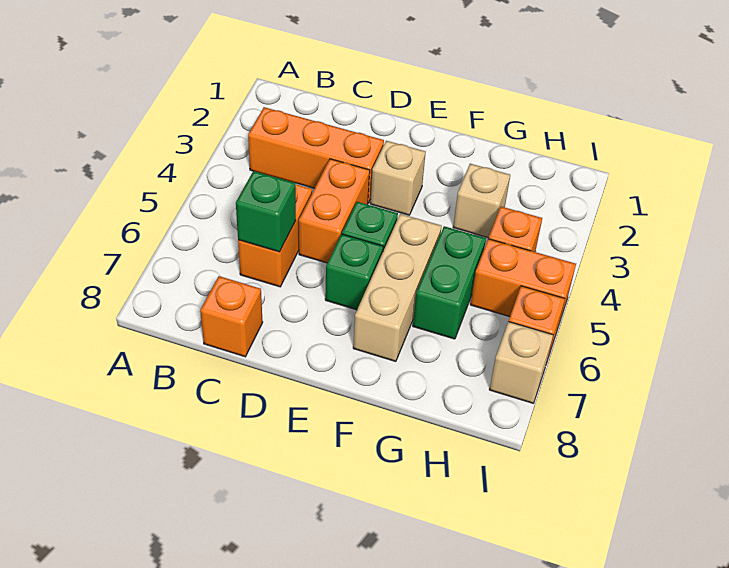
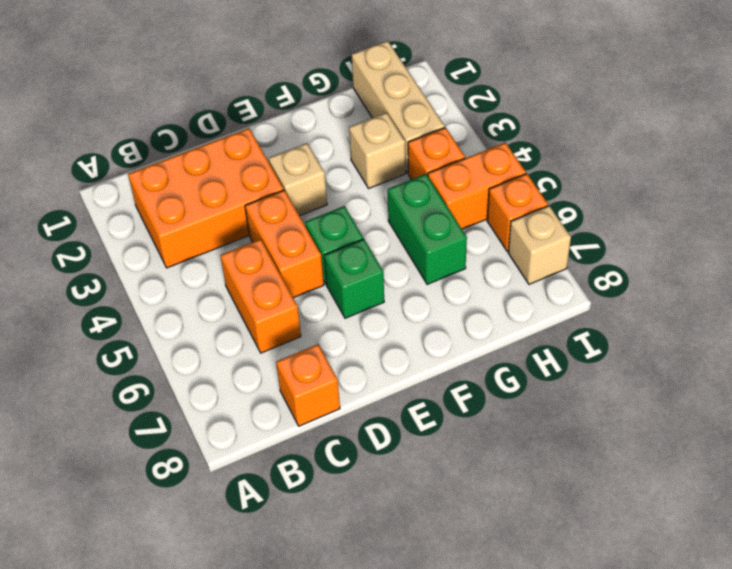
orange 1x3 brick [248,107,384,203] -> orange 2x3 brick [128,128,284,268]
green 1x1 brick [236,171,296,252] -> none
tan 1x3 brick [353,214,442,361] -> tan 1x3 brick moved to [352,41,445,173]

